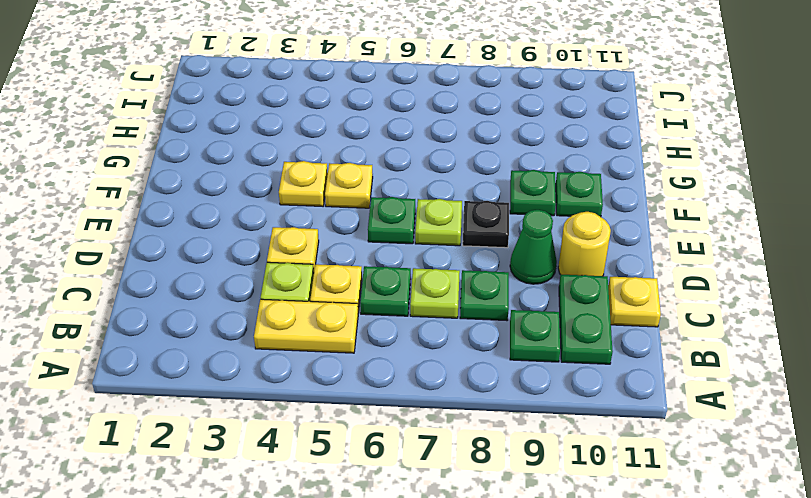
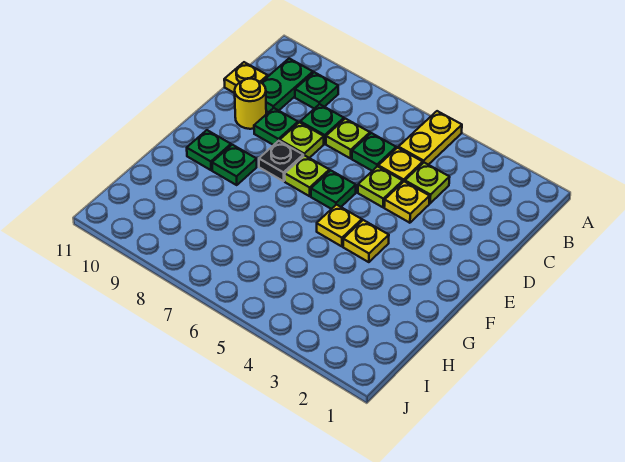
yellow 1x2 plate [254,299,358,353] -> yellow 1x2 plate turned to [398,111,462,165]
none -> lime 1x1 plate [358,166,403,207]
none -> lime 1x1 plate [280,122,324,158]
green 1x1 cone [510,210,557,284] -> green 1x1 plate [254,108,298,145]

